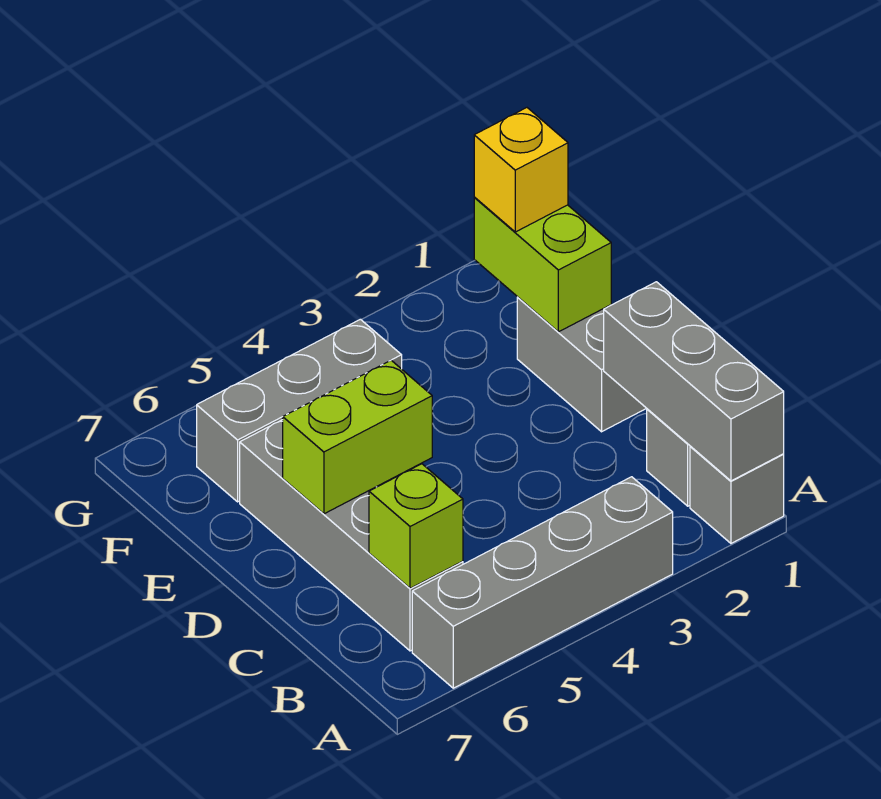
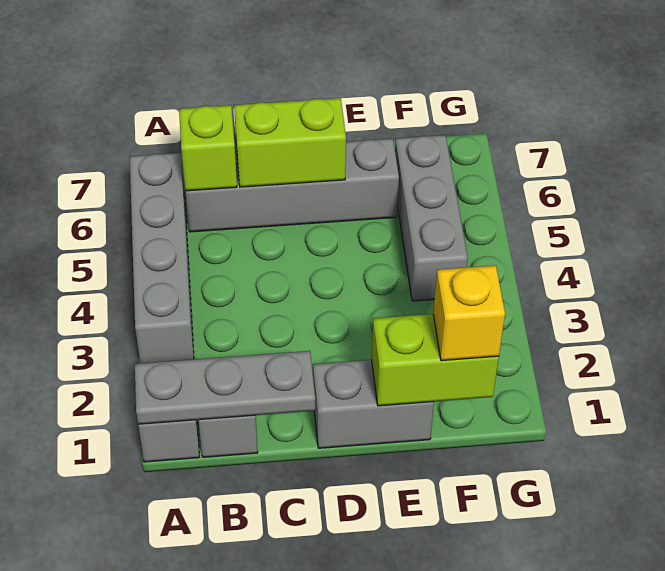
grey 1x3 brick [604,282,784,481] -> grey 1x3 plate [135,351,315,424]
lime 1x2 brick [283,360,432,514] -> lime 1x2 brick turned to [234,98,346,187]

